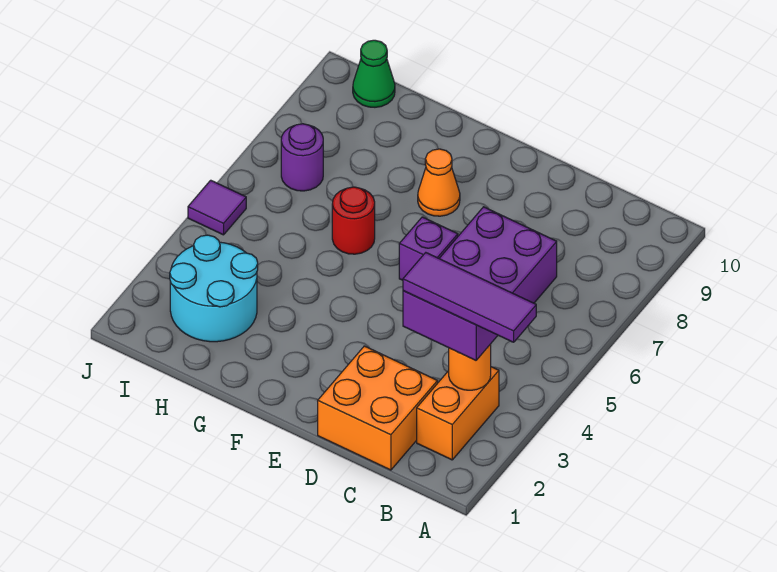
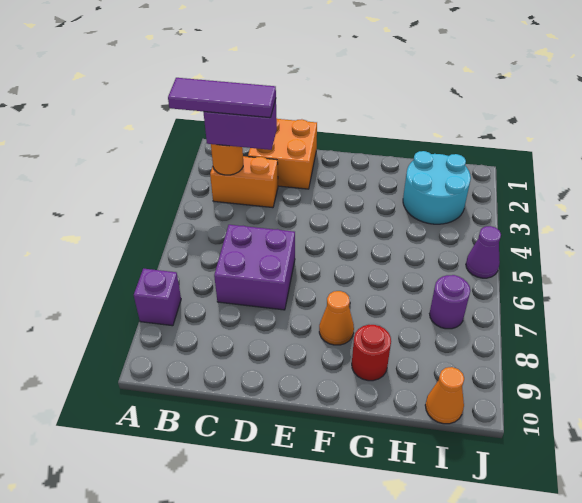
orange 1x2 brick [417,367,499,460] -> orange 1x2 brick turned to [210,156,278,208]
purple 1x1 brick [399,217,458,280] -> purple 1x1 brick moved to [134,269,181,326]
red 1x1 round brick [332,187,375,254] -> red 1x1 round brick moved to [352,325,391,381]
green 1x1 cone [353,40,395,107] -> orange 1x1 cone [425,367,464,424]
purple 1x1 tile [188,180,246,235] -> purple 1x1 cone [466,226,501,278]

